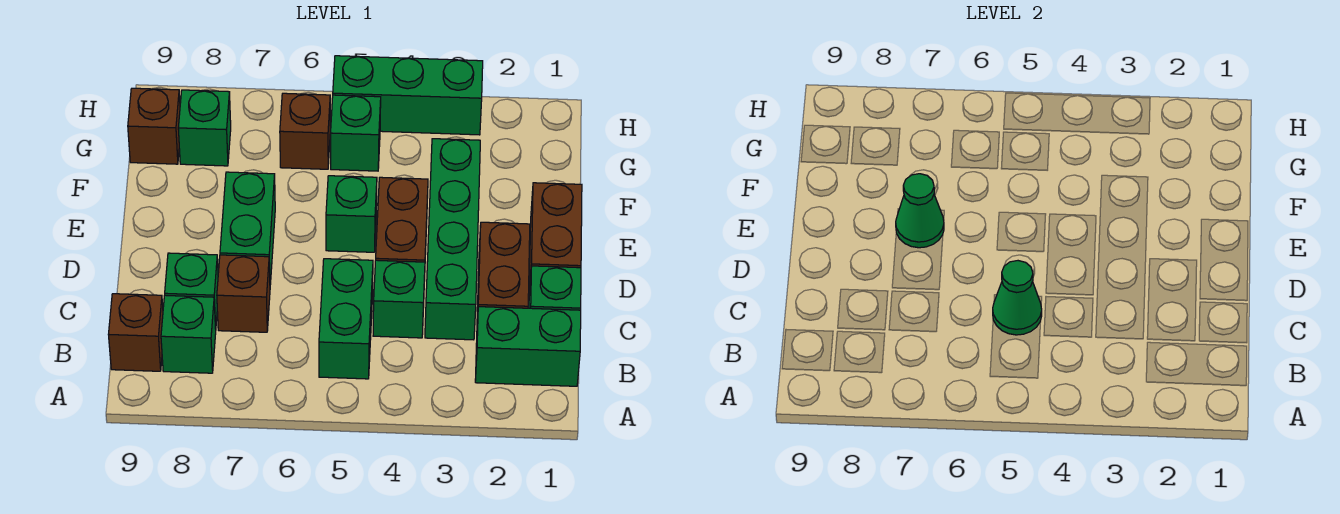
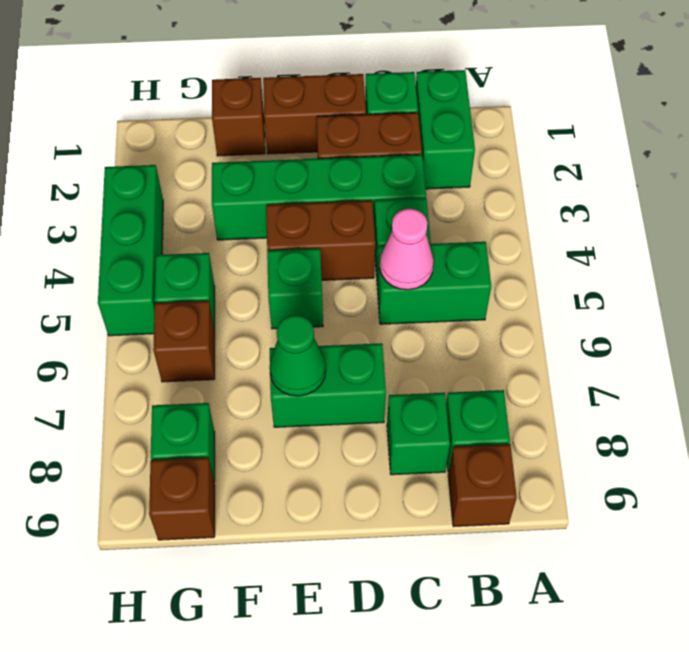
green 1x1 cone [993,261,1042,335] -> pink 1x1 cone [380,209,434,290]
brown 1x1 brick [217,255,270,332] -> brown 1x1 brick moved to [212,78,265,156]

